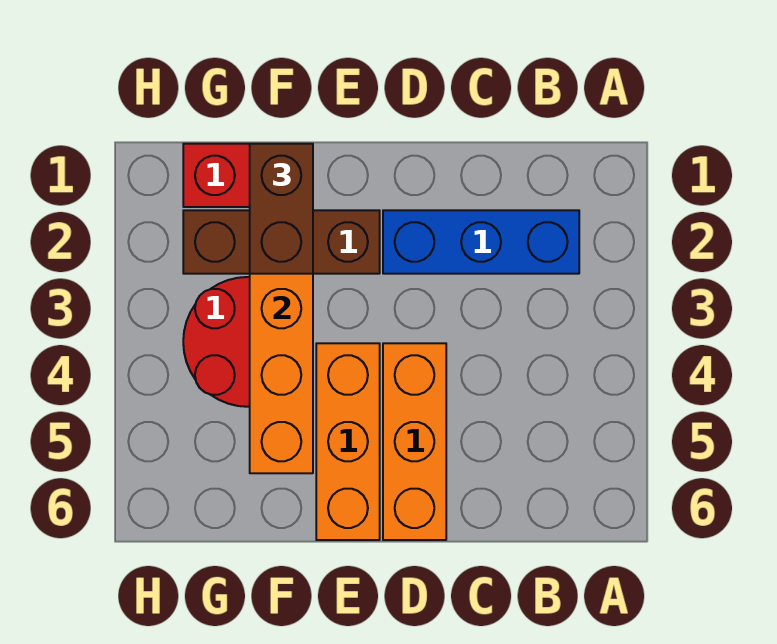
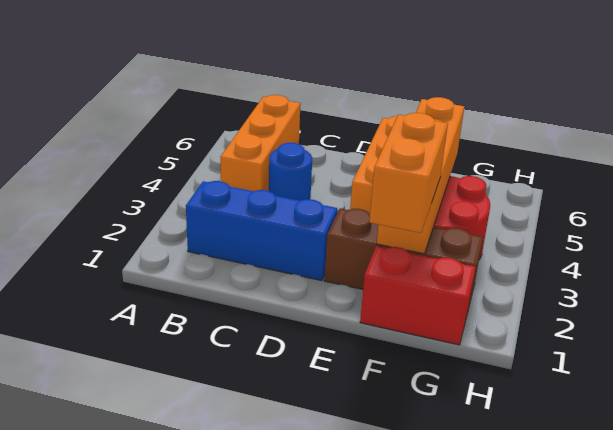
none -> blue 1x1 round brick [269,143,312,201]
orange 1x3 brick [383,343,446,540] -> orange 1x3 brick moved to [221,95,301,191]
brown 1x2 brick [250,144,313,274] -> orange 1x2 brick [369,113,448,233]

